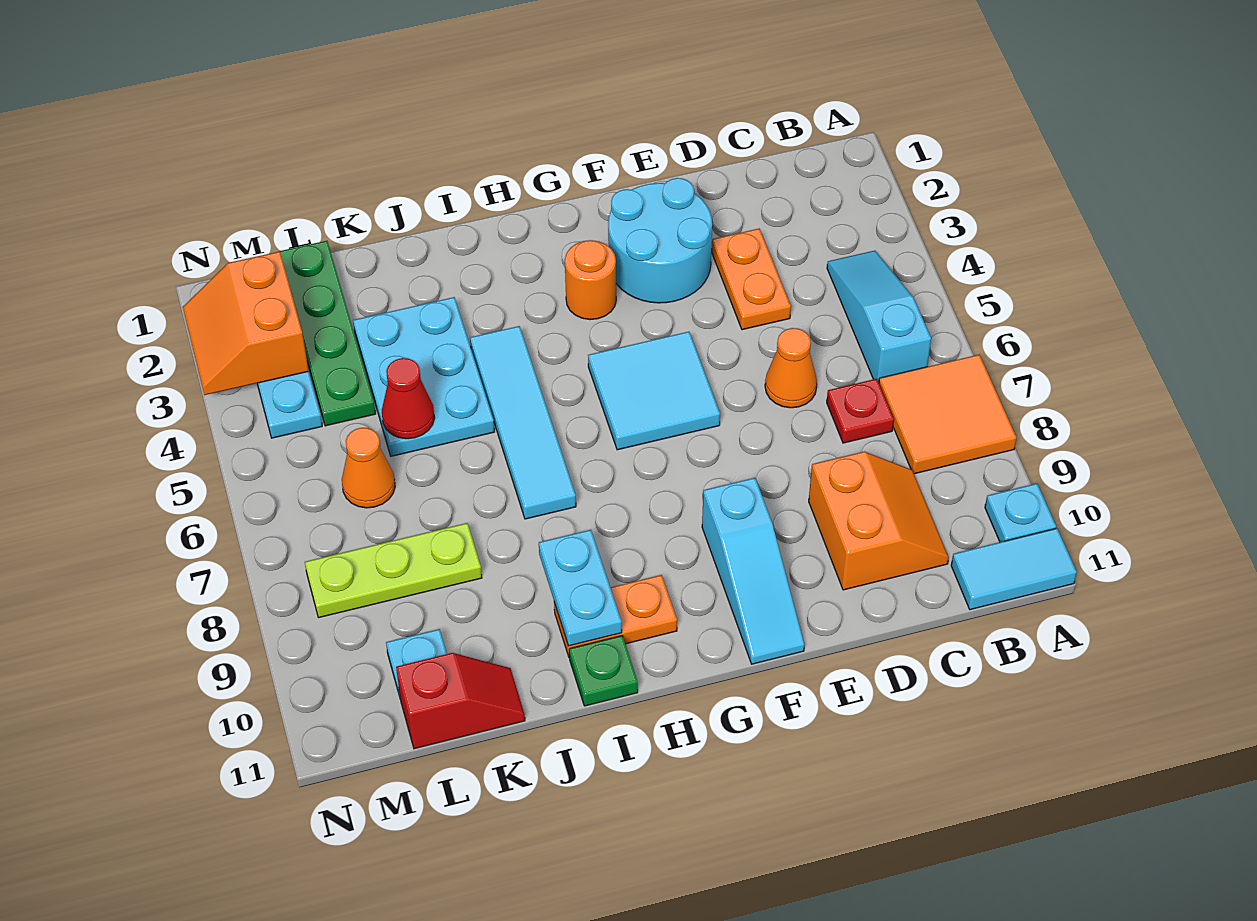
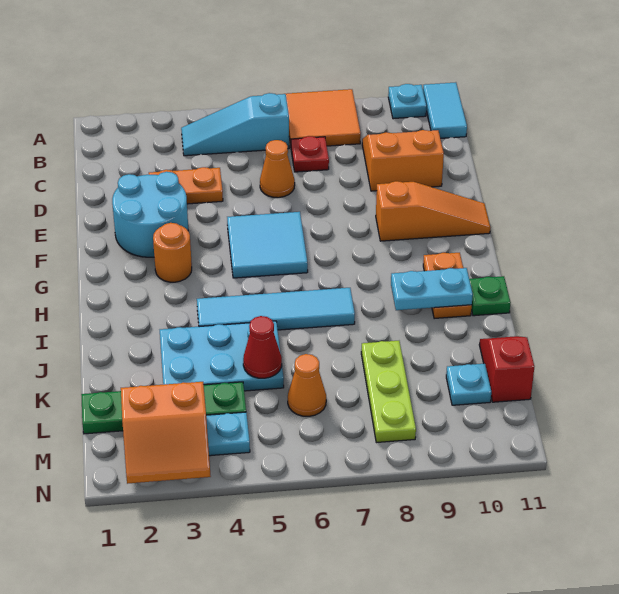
cyan 1x3 slope [702,478,804,664] -> orange 1x3 slope [376,181,490,241]

